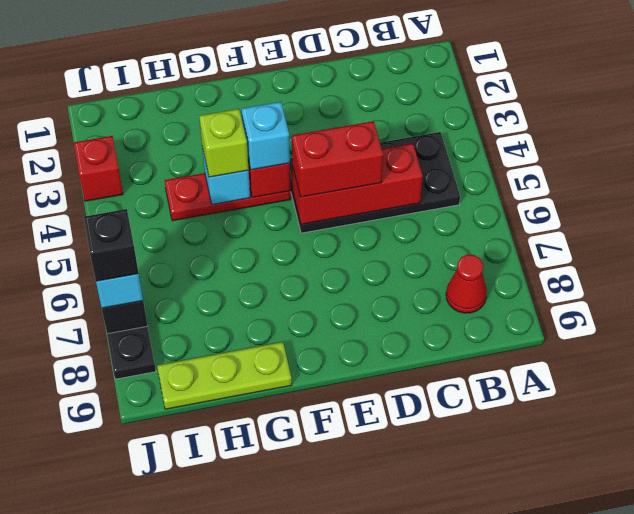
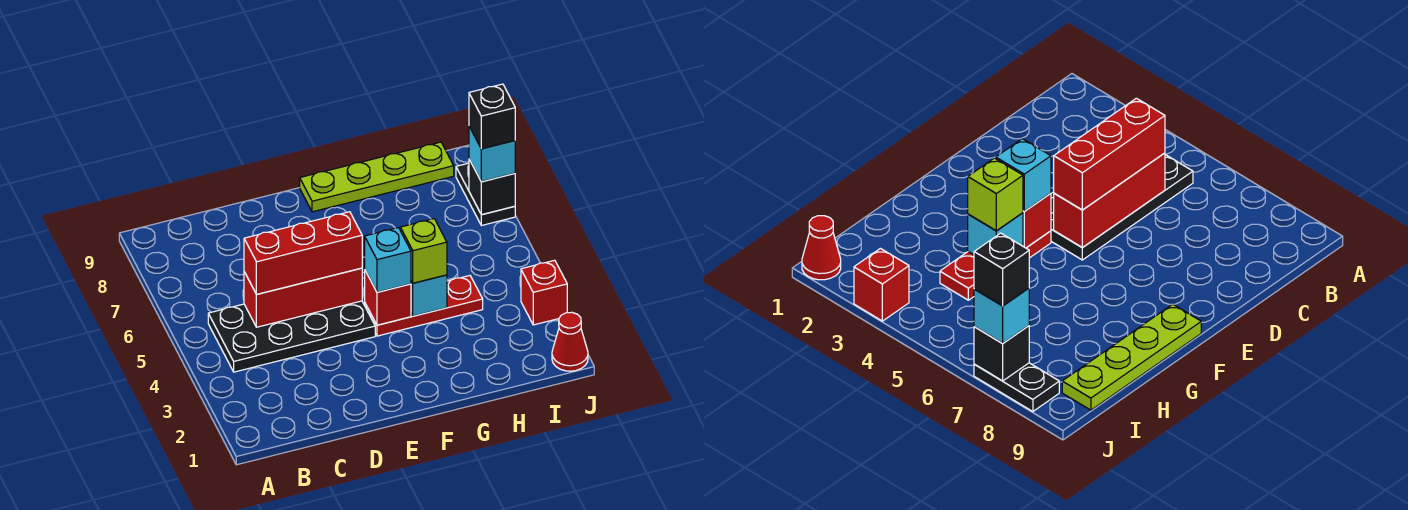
red 1x1 cone [446,255,487,313] -> red 1x1 cone moved to [552,312,588,371]
red 1x2 brick [292,121,383,197] -> red 1x3 brick [244,212,362,294]
lime 1x3 plate [157,342,292,409] -> lime 1x4 plate [300,142,454,212]

